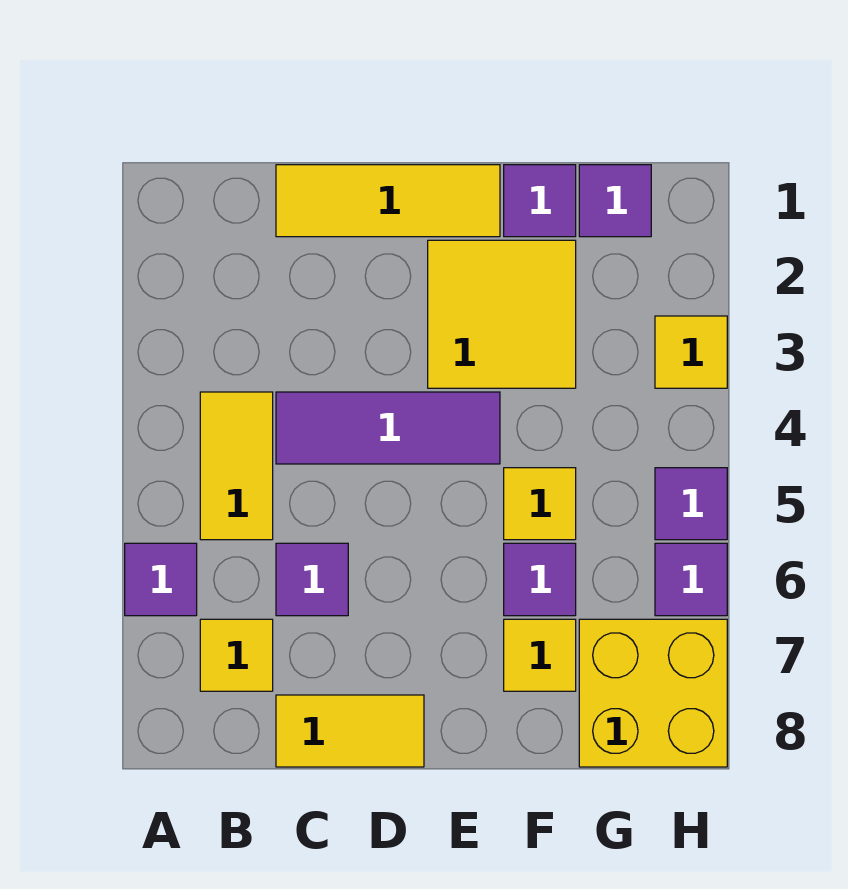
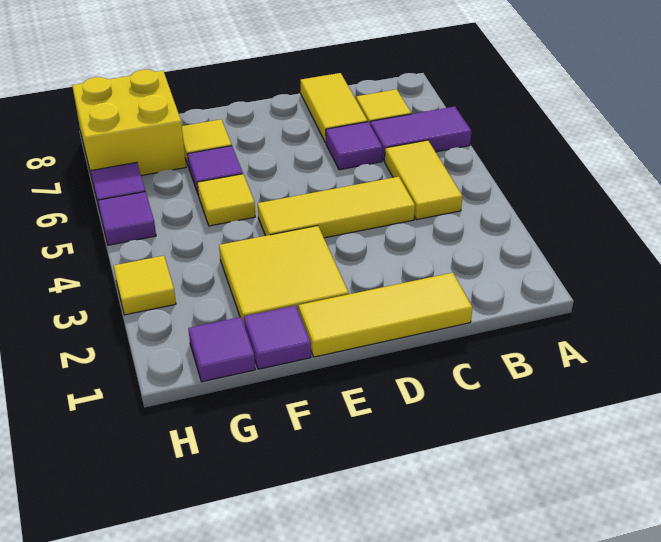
purple 1x1 tile [125,543,197,616] -> purple 1x2 tile [370,106,471,161]
purple 1x3 tile [276,392,500,464] -> yellow 1x3 tile [258,177,415,238]
yellow 1x2 tile [276,695,424,767] -> yellow 1x2 tile turned to [300,73,368,143]

